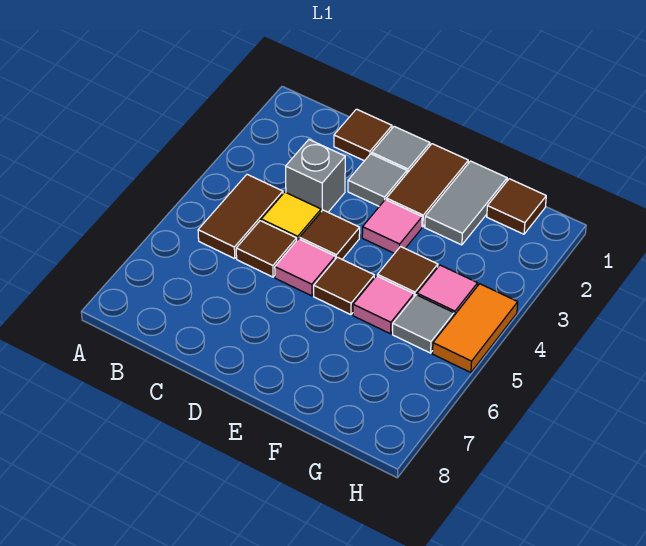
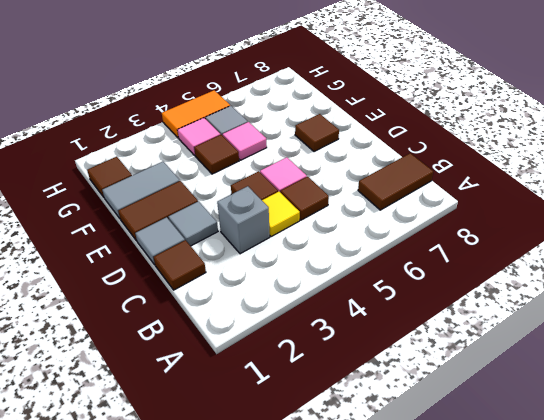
brown 1x2 tile [198,174,283,259] -> brown 1x2 tile moved to [358,153,433,210]
pink 1x1 tile [362,200,422,254] -> none
brown 1x1 tile [314,257,374,315] -> brown 1x1 tile moved to [295,114,339,152]

